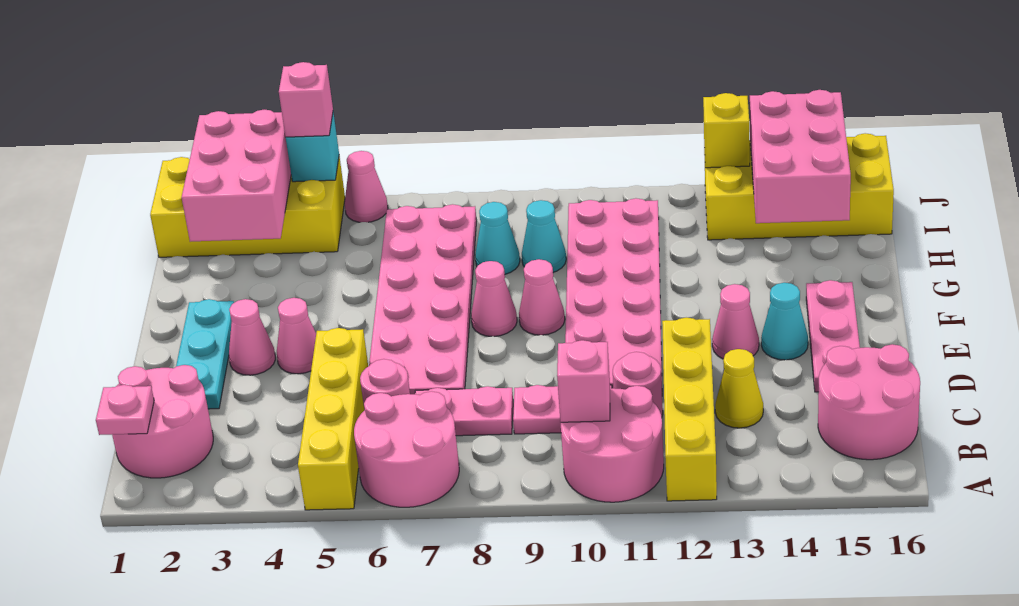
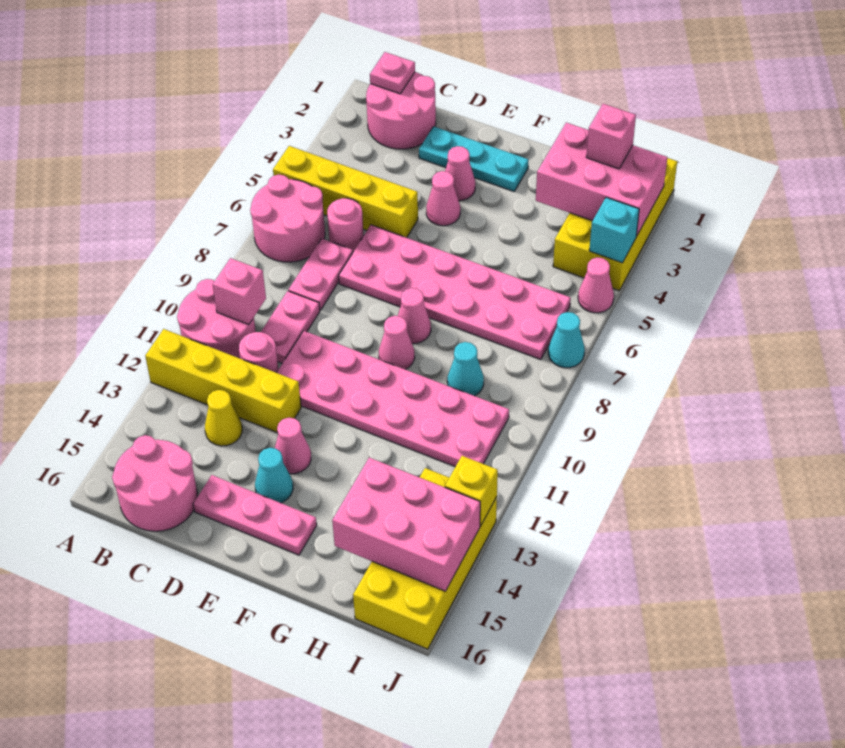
cyan 1x1 cone [475,202,520,274] -> cyan 1x1 cone moved to [548,312,585,368]
pink 1x1 brick [279,62,333,137] -> pink 1x1 brick moved to [586,104,636,169]

